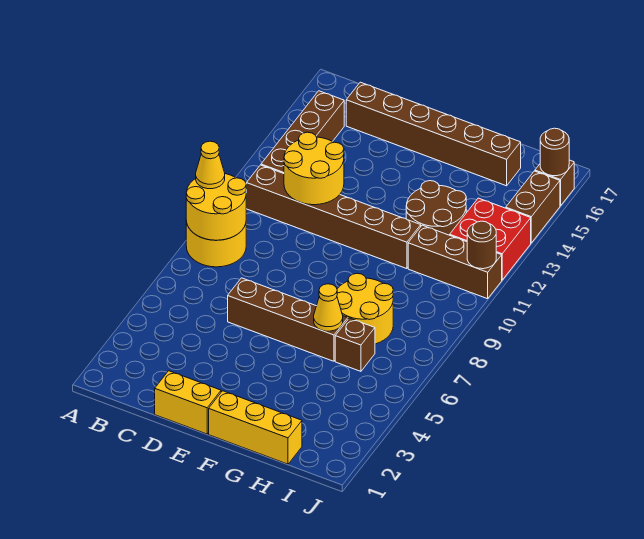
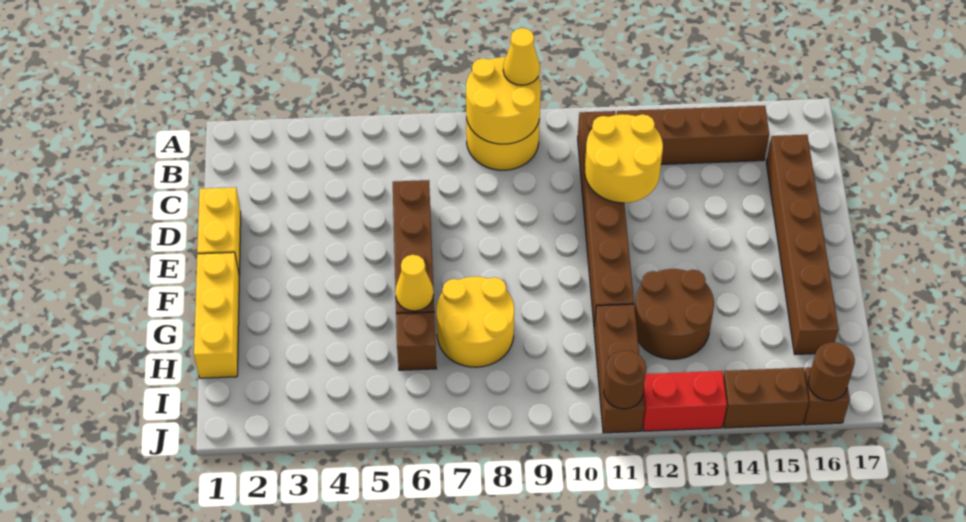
red 2x2 brick [450,198,531,280] -> red 1x2 brick [643,371,727,431]

